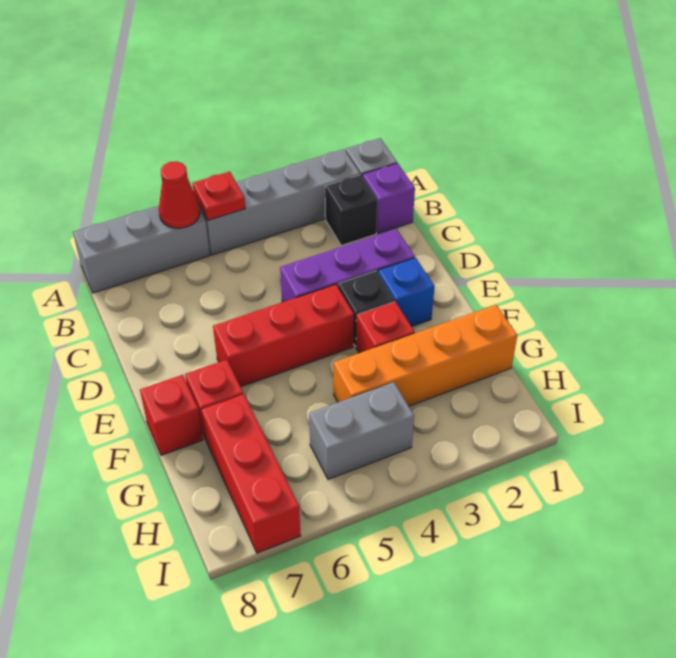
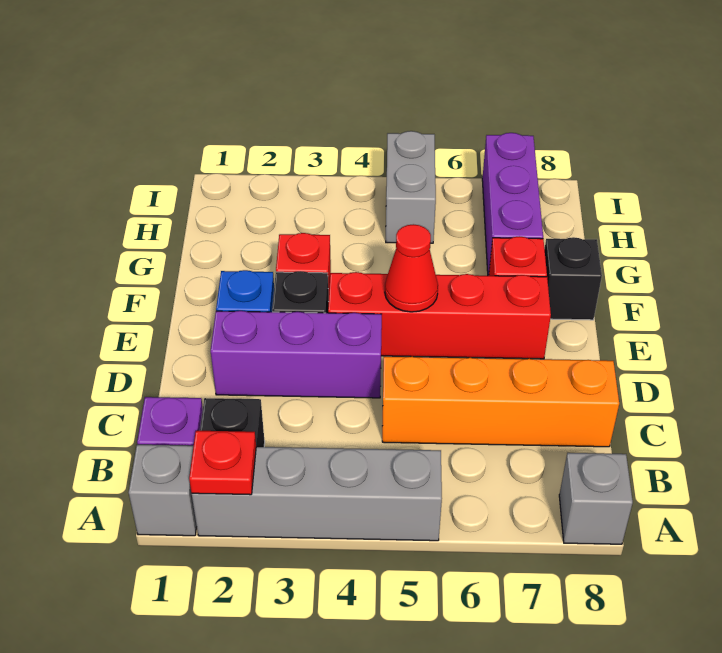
red 1x1 plate [193,172,245,220] -> red 1x1 plate moved to [189,431,256,495]
grey 1x3 brick [73,206,210,293] -> grey 1x1 brick [559,453,633,544]
red 1x1 cone [159,161,200,228] -> red 1x1 cone moved to [385,224,438,312]
red 1x3 brick [213,284,354,387] -> red 1x4 brick [328,272,551,359]
red 1x1 brick [140,375,203,455] -> black 1x1 brick [545,237,602,320]
orange 1x4 brick [334,305,517,406] -> orange 1x4 brick moved to [382,356,619,447]
red 1x3 brick [201,394,301,553] -> purple 1x3 brick [482,133,543,275]
grey 1x2 brick [309,382,414,479] -> grey 1x2 brick turned to [386,131,436,243]

